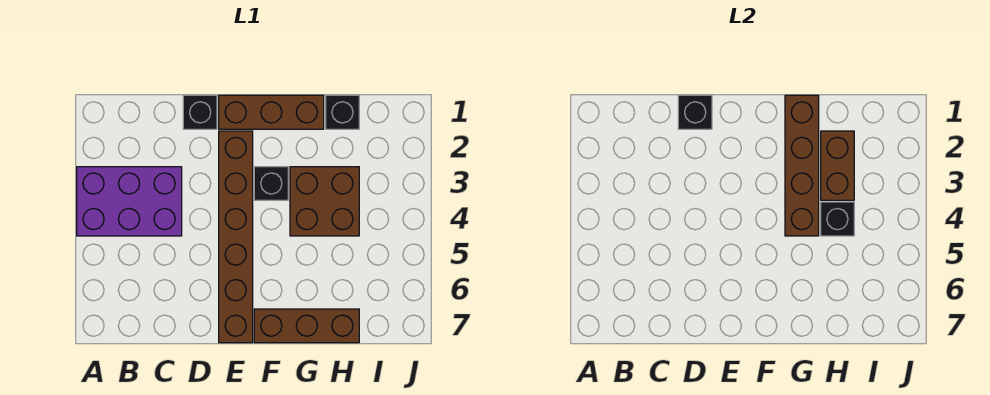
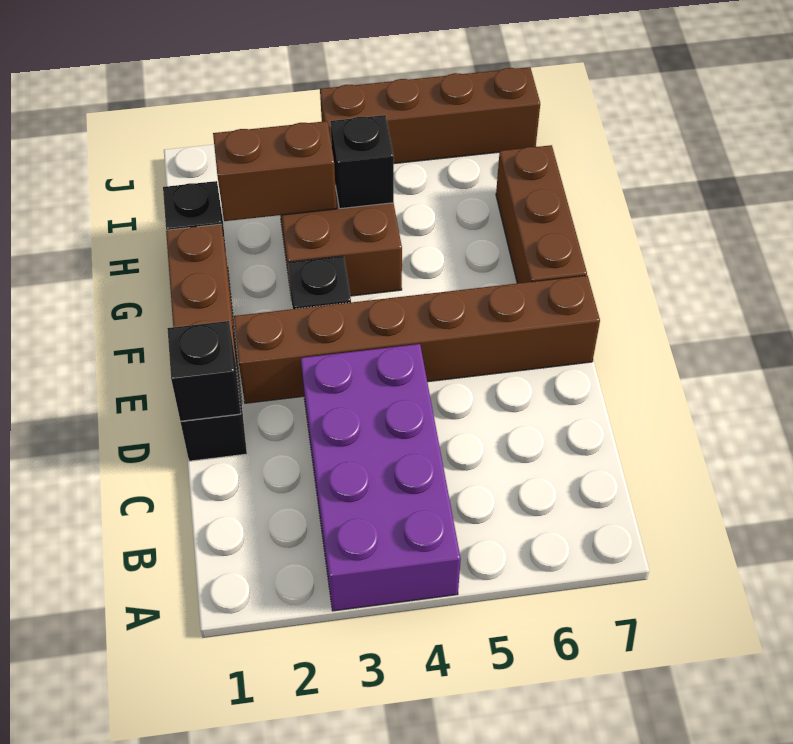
purple 2x3 brick [77,167,182,236] -> purple 2x4 brick [301,344,461,611]
brown 1x4 brick [785,95,819,236] -> brown 1x4 brick moved to [320,67,540,164]

